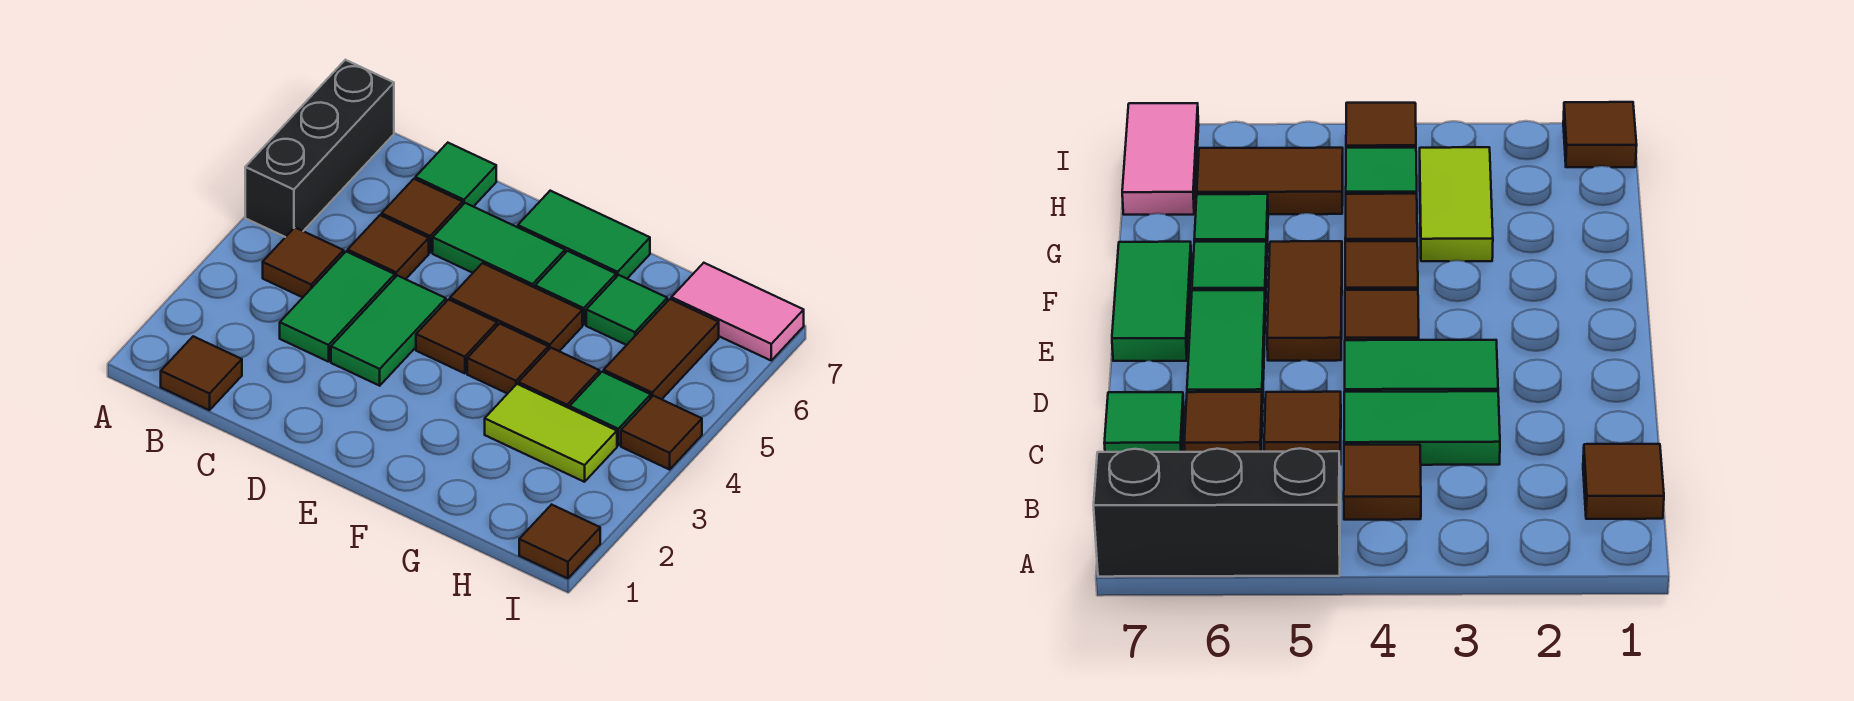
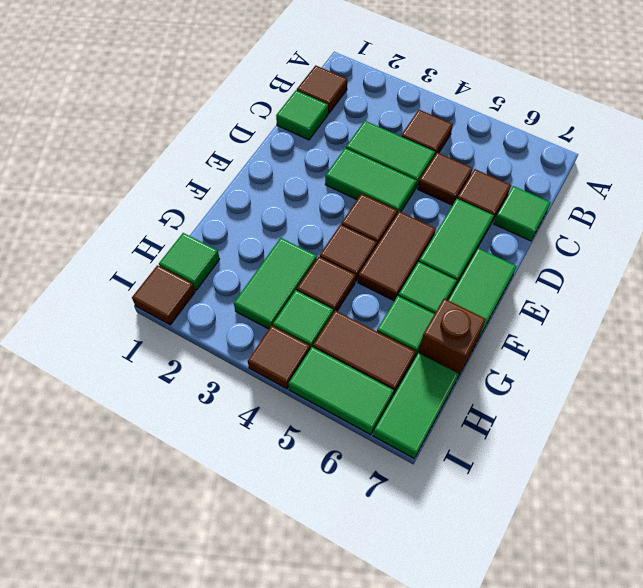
black 1x3 brick [245,60,394,237] -> none
none -> green 1x1 tile [276,90,328,140]
lime 1x2 tile [485,384,617,482] -> green 1x2 tile [234,238,317,329]
none -> brown 1x1 brick [419,299,486,377]
none -> green 1x1 tile [159,233,220,290]
pink 1x2 tile [671,263,804,360] -> green 1x2 tile [373,353,459,459]
none -> green 1x2 tile [288,347,394,435]

